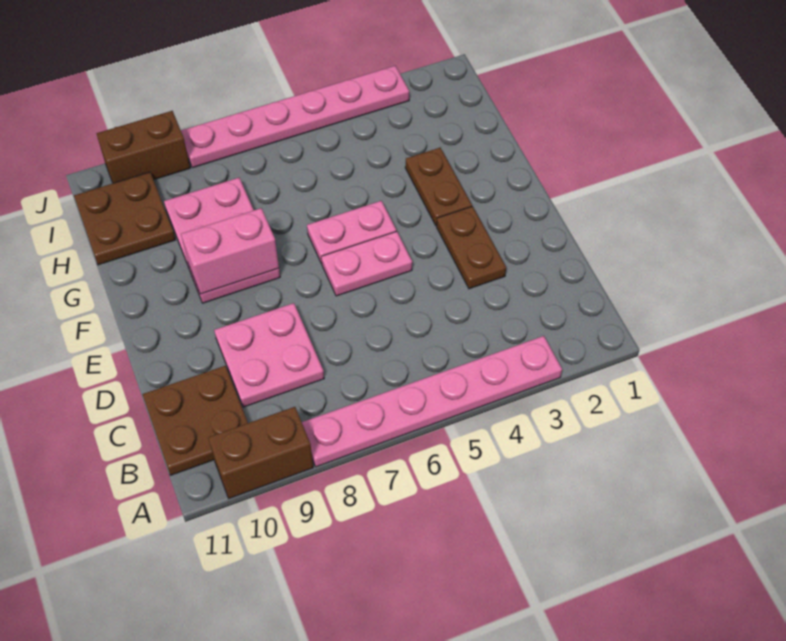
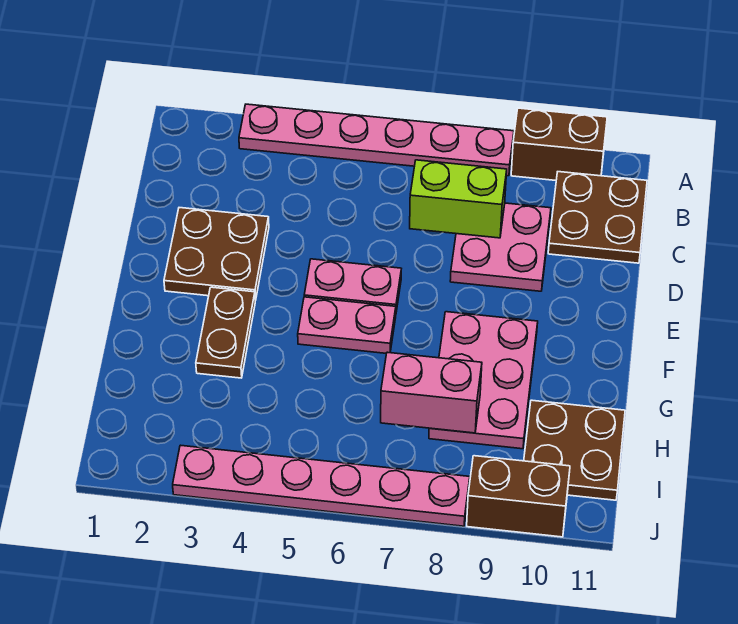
none -> lime 1x2 brick [410,160,507,238]
brown 1x2 plate [437,206,506,289] -> brown 2x2 plate [164,208,269,300]
pink 1x2 brick [181,208,279,294] -> pink 1x2 brick moved to [381,352,482,433]

